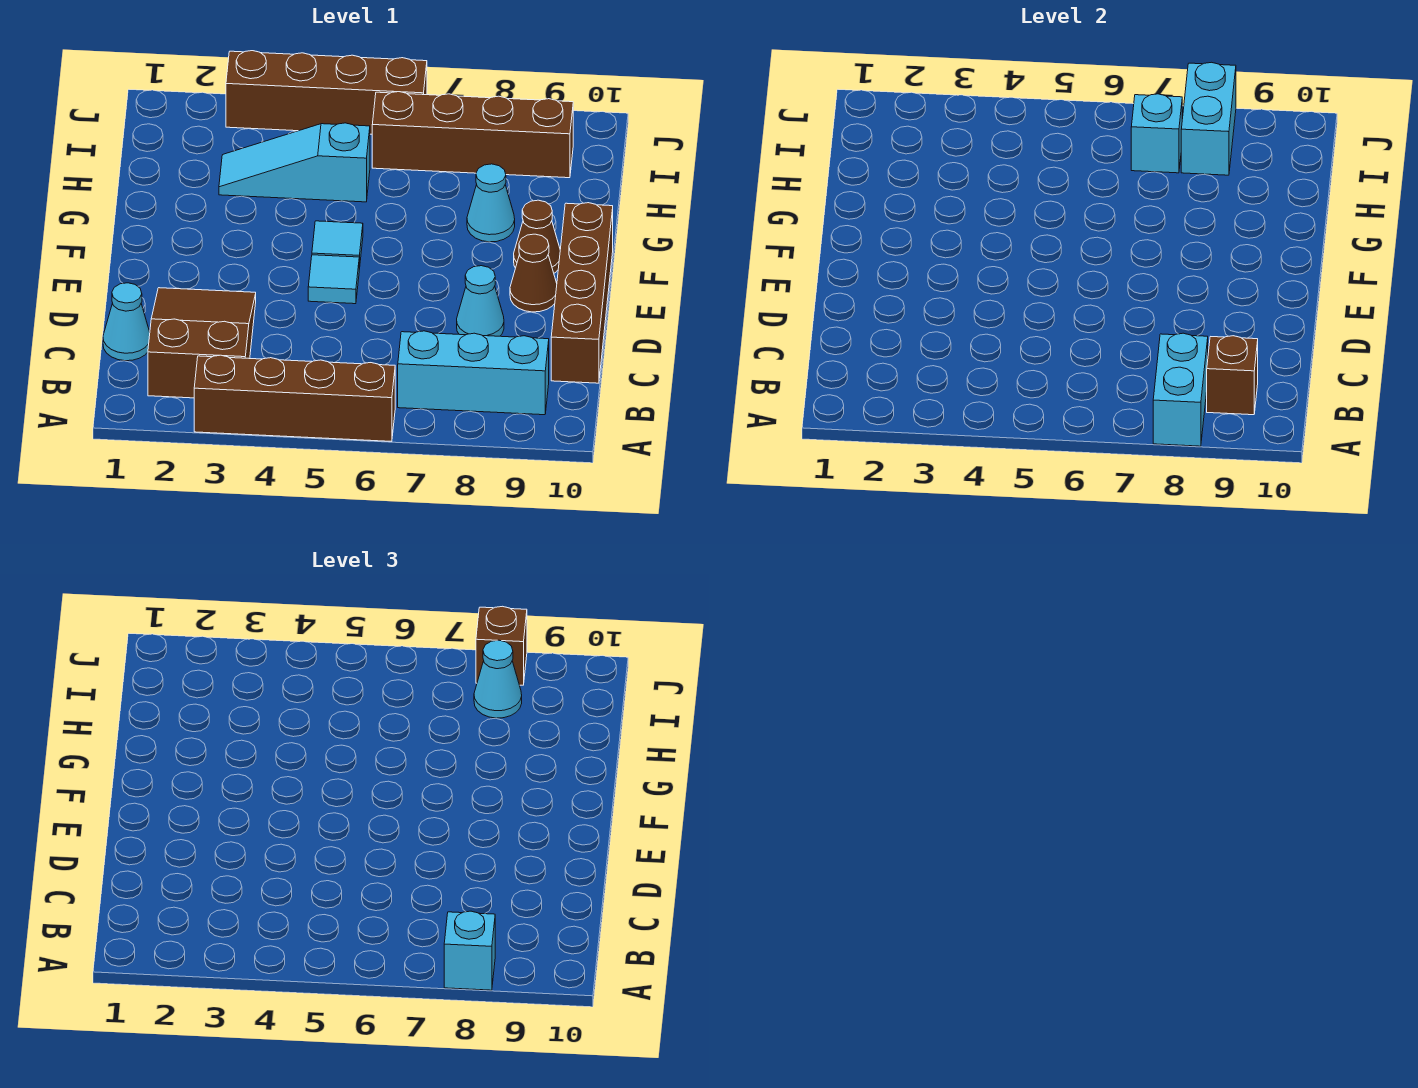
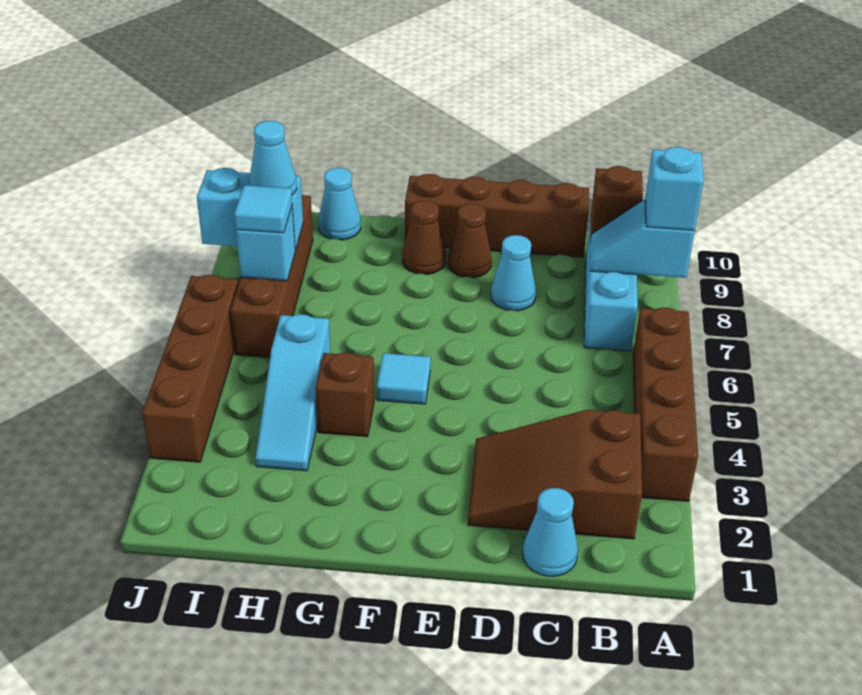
cyan 1x2 brick [1153,333,1208,446] -> cyan 1x2 slope [590,199,695,278]
cyan 1x1 tile [308,255,359,304] -> cyan 1x1 tile moved to [234,185,292,233]
cyan 1x1 cone [467,164,515,242] -> cyan 1x1 cone moved to [318,168,361,240]
brown 1x1 brick [476,606,527,685] -> brown 1x1 brick moved to [316,353,374,437]

